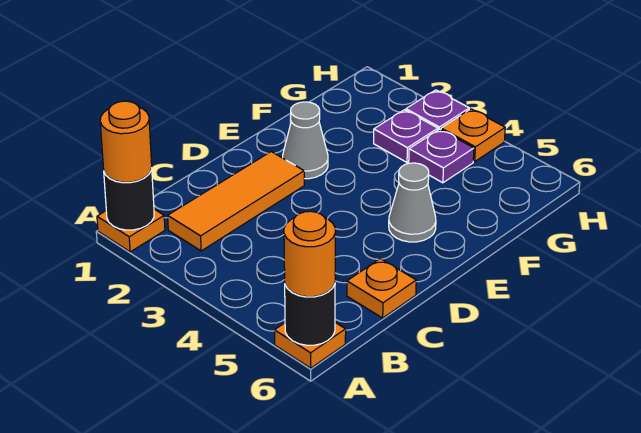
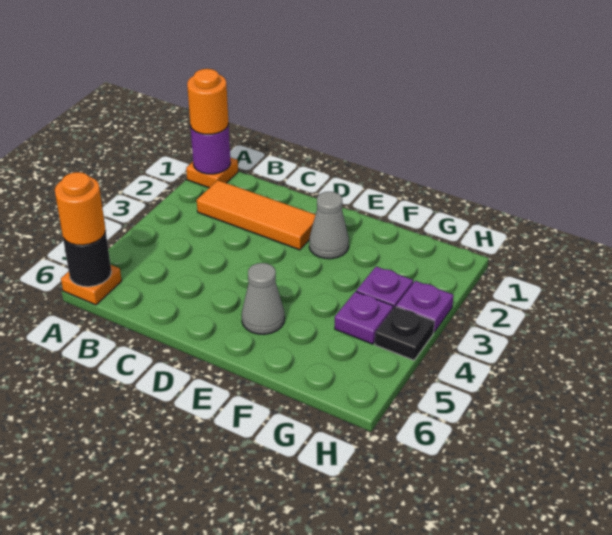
black 1x1 round brick [104,169,154,230] -> purple 1x1 round brick [190,124,230,174]
orange 1x1 plate [347,259,416,318] -> none
orange 1x1 plate [441,109,505,161] -> black 1x1 plate [375,307,434,360]

